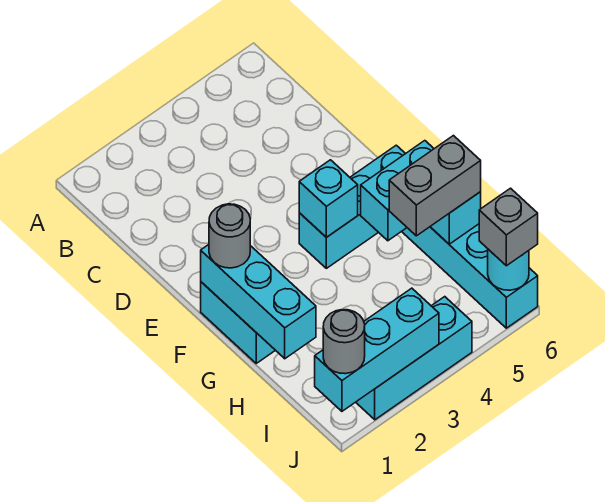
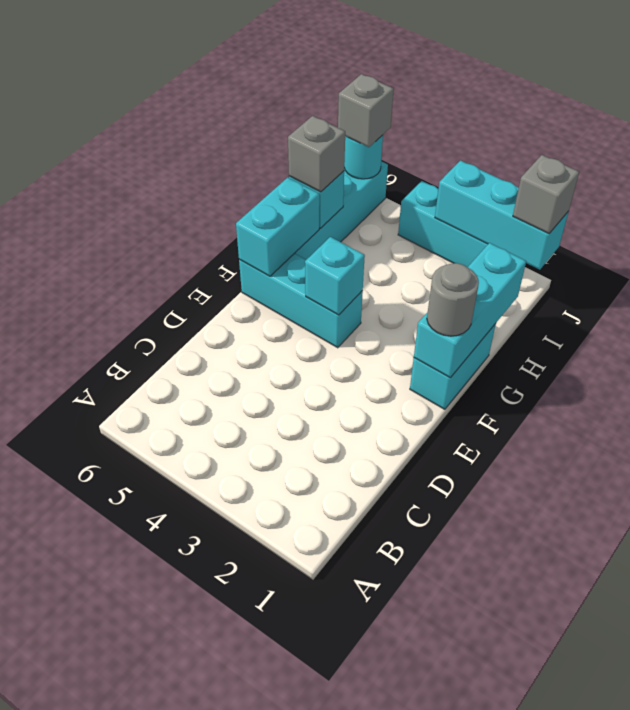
cyan 1x2 brick [361,141,434,241] -> cyan 1x2 brick turned to [236,177,320,276]
grey 1x2 brick [389,136,481,236] -> grey 1x1 brick [288,116,345,192]
grey 1x1 round brick [323,310,365,374] -> grey 1x1 brick [513,155,579,233]

